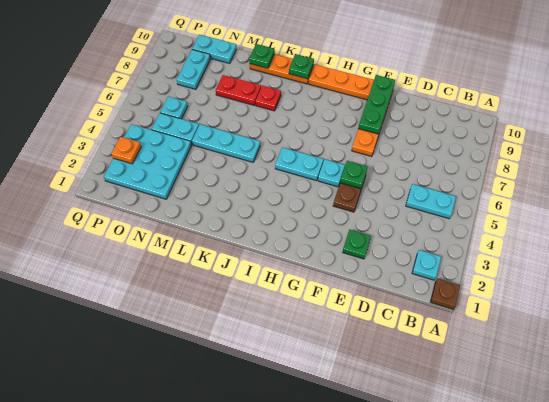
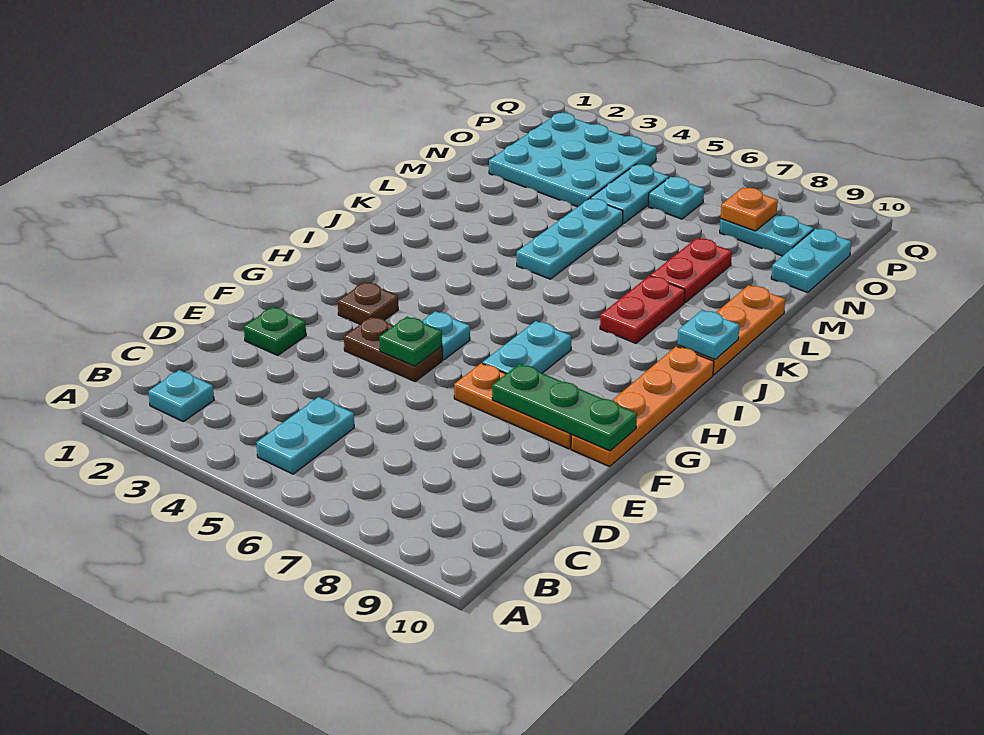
brown 1x1 plate [431,278,460,309] -> brown 1x1 plate moved to [338,282,398,324]
cyan 1x2 plate [275,147,323,181] -> cyan 1x2 plate moved to [483,321,571,374]
green 1x1 plate [289,54,314,79] -> cyan 1x1 plate [677,310,739,359]
red 1x1 plate [255,86,281,111] -> red 1x2 plate [600,276,685,343]
green 1x1 plate [249,44,275,68] -> none
orange 1x1 plate [111,137,141,164] -> orange 1x1 plate moved to [721,188,778,231]

